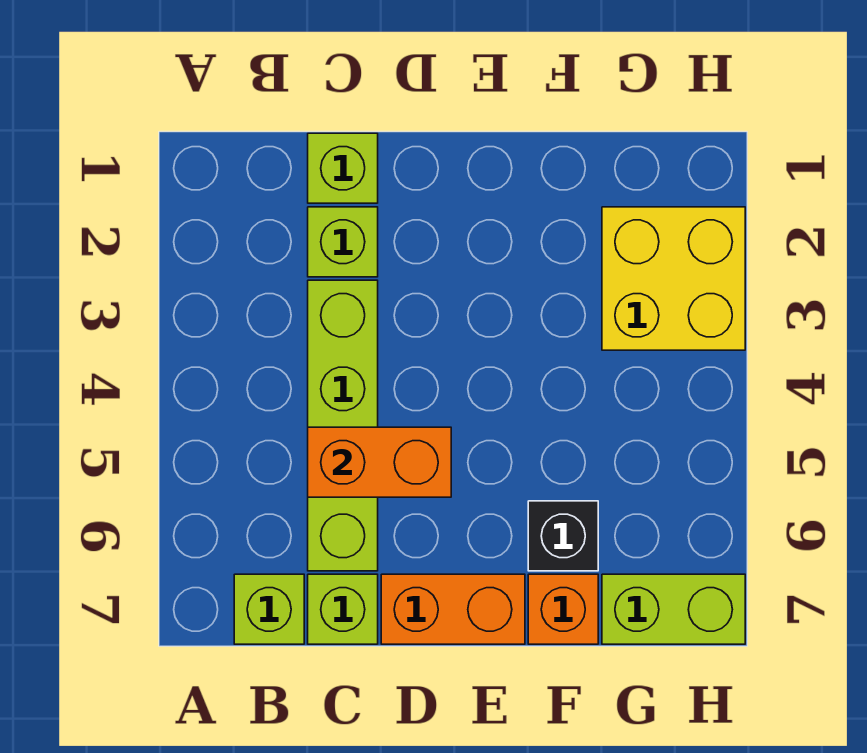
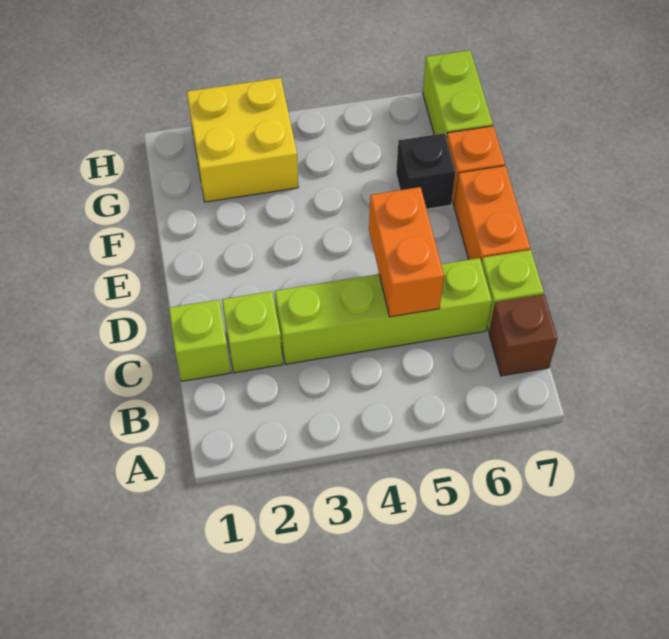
lime 1x1 brick [234,574,304,644] -> brown 1x1 brick [489,294,558,376]

